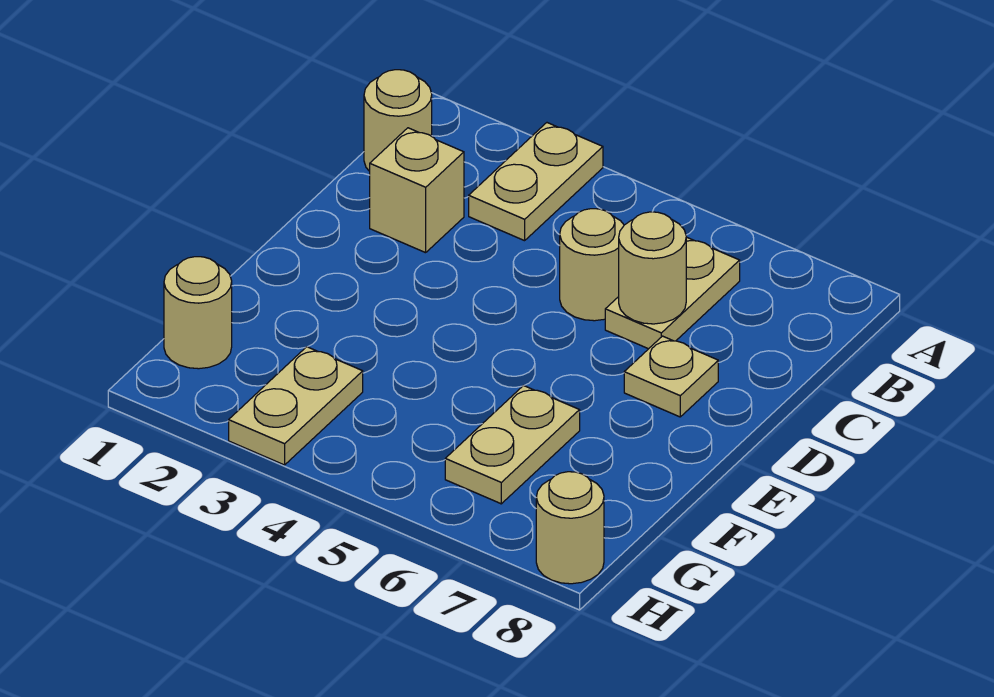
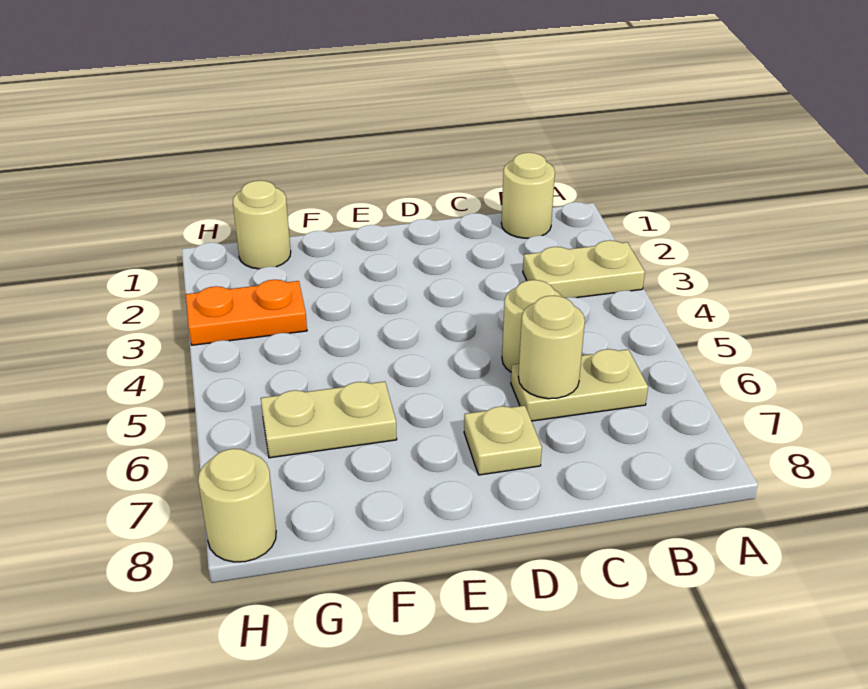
tan 1x1 brick [370,128,464,253] -> none
tan 1x2 plate [229,347,363,465] -> orange 1x2 plate [186,280,307,345]

